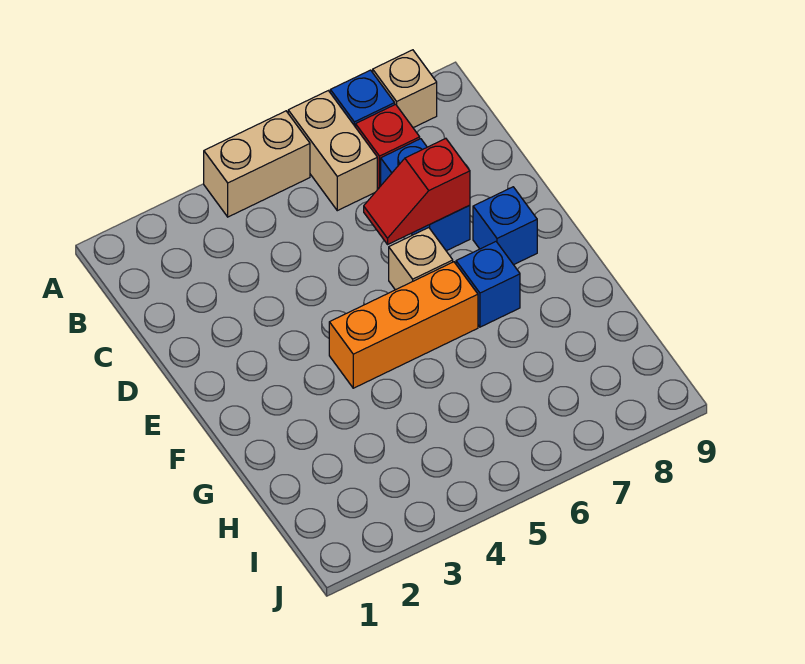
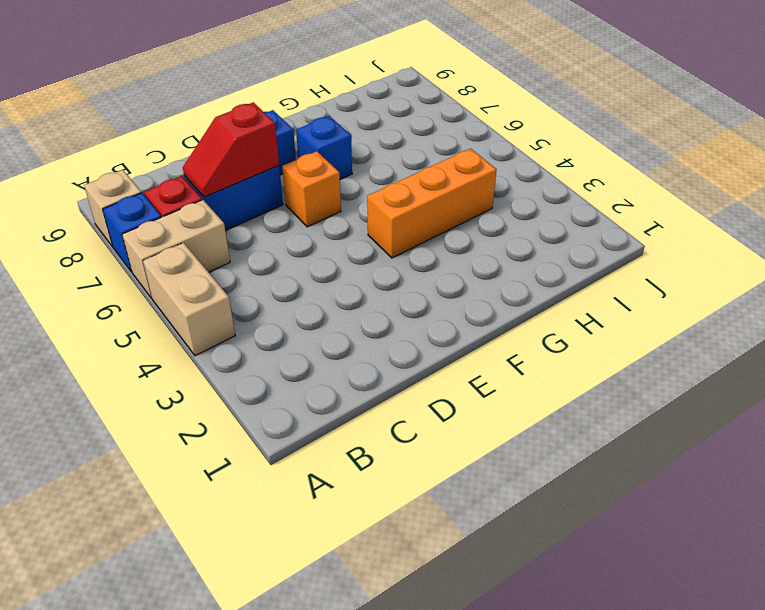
red 1x2 slope [364,139,470,244] -> red 1x2 slope turned to [183,102,279,197]
tan 1x1 brick [389,228,453,290] -> orange 1x1 brick [282,151,341,227]
orange 1x3 brick [329,262,478,388] -> orange 1x3 brick turned to [367,149,497,258]

